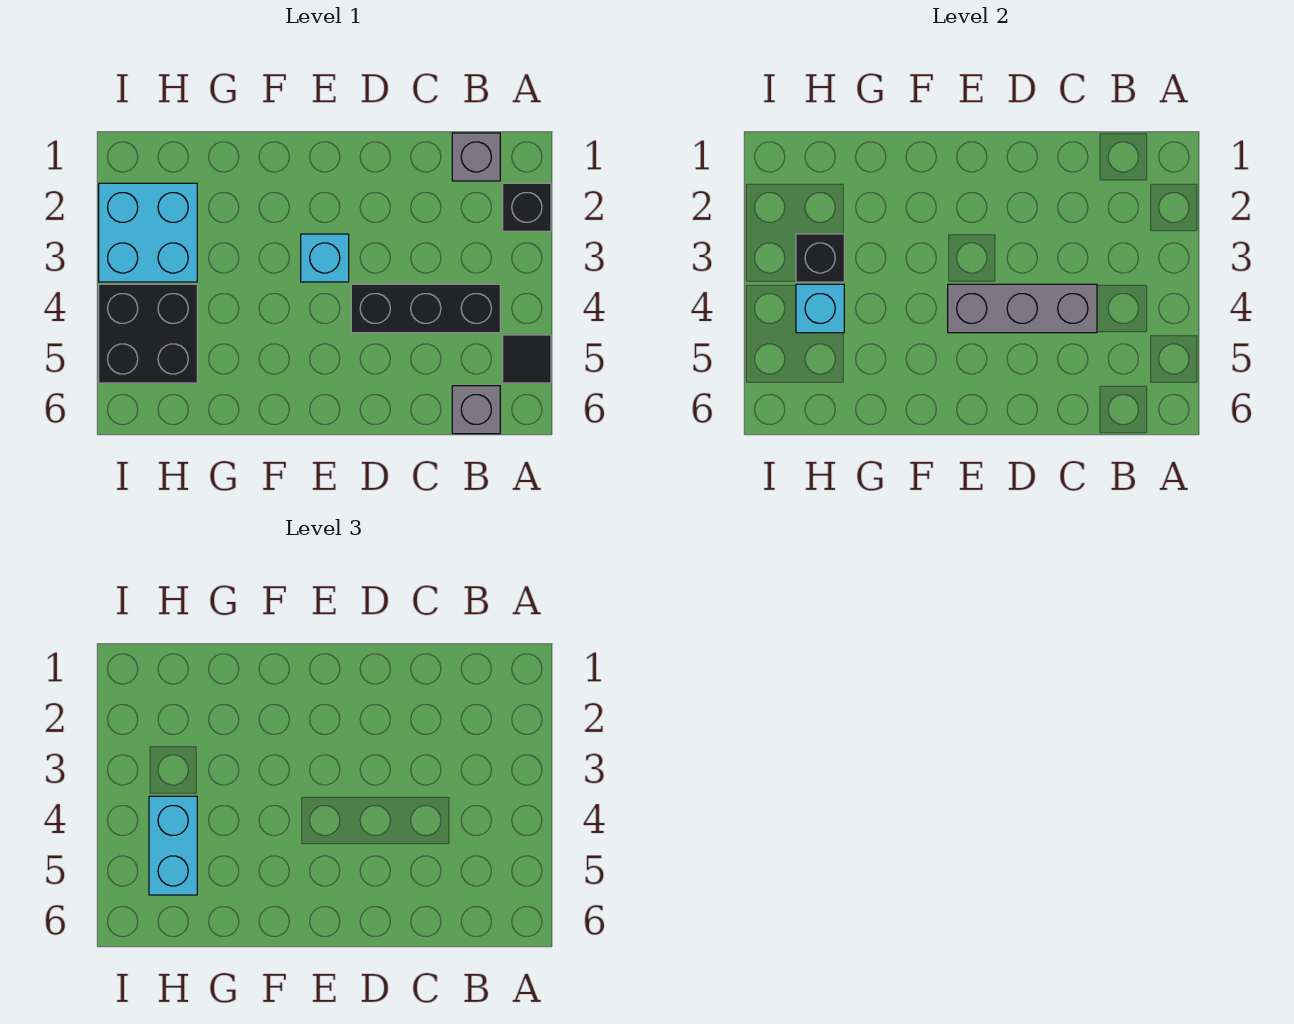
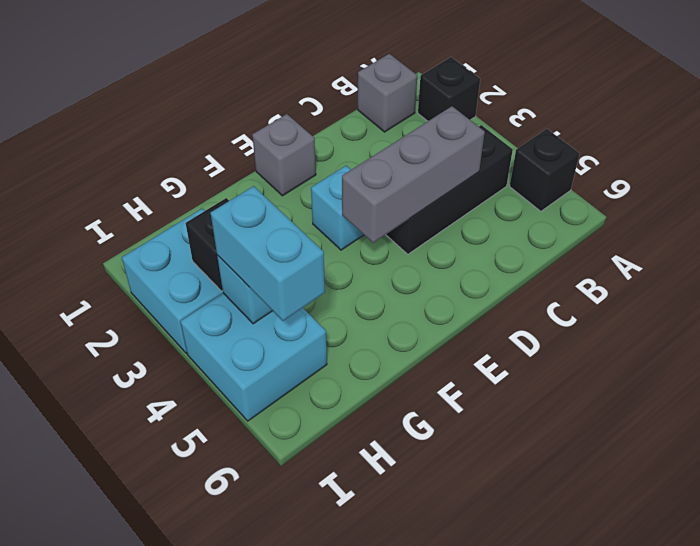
black 1x1 tile [503,335,551,383] -> black 1x1 brick [510,129,580,211]
grey 1x1 brick [452,386,500,434] -> grey 1x1 brick moved to [252,114,316,196]
black 2x2 brick [99,284,197,383] -> cyan 2x2 brick [181,293,327,421]

